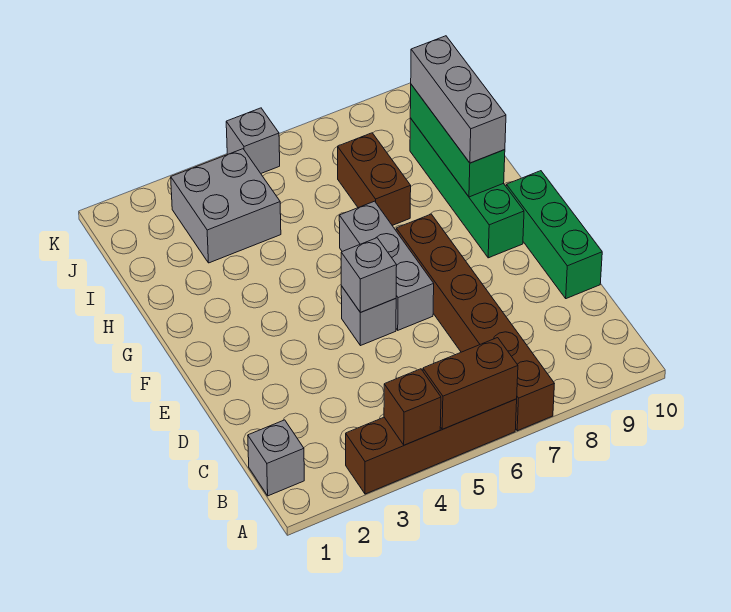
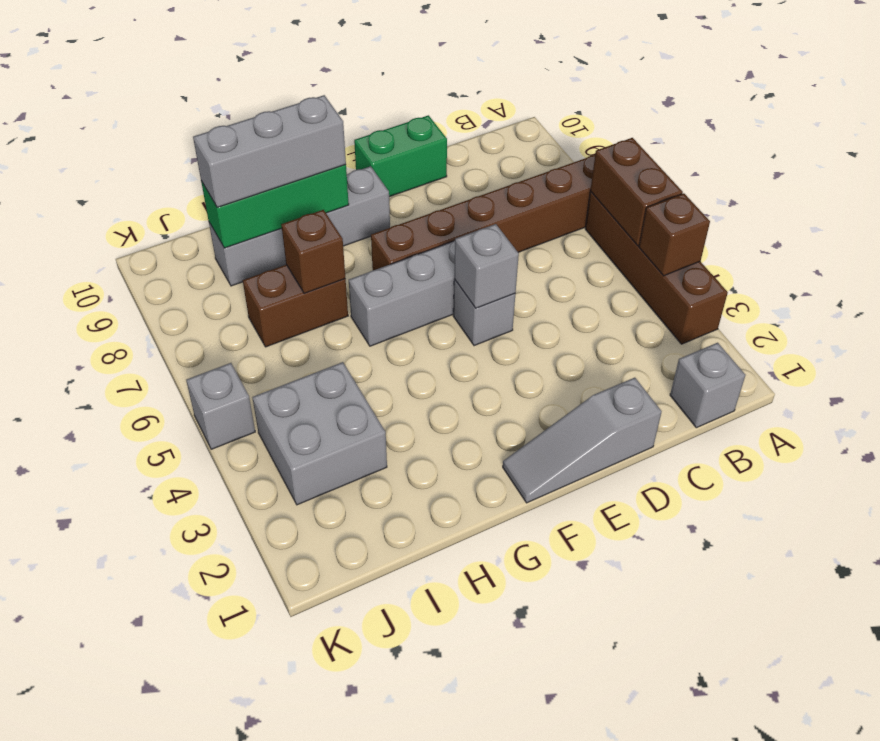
none -> grey 1x3 slope [503,378,662,503]
green 1x3 brick [506,171,602,299] -> green 1x2 brick [354,115,447,197]
green 1x4 brick [410,118,524,258] -> grey 1x4 brick [209,166,390,286]
none -> brown 1x1 brick [281,210,345,293]

